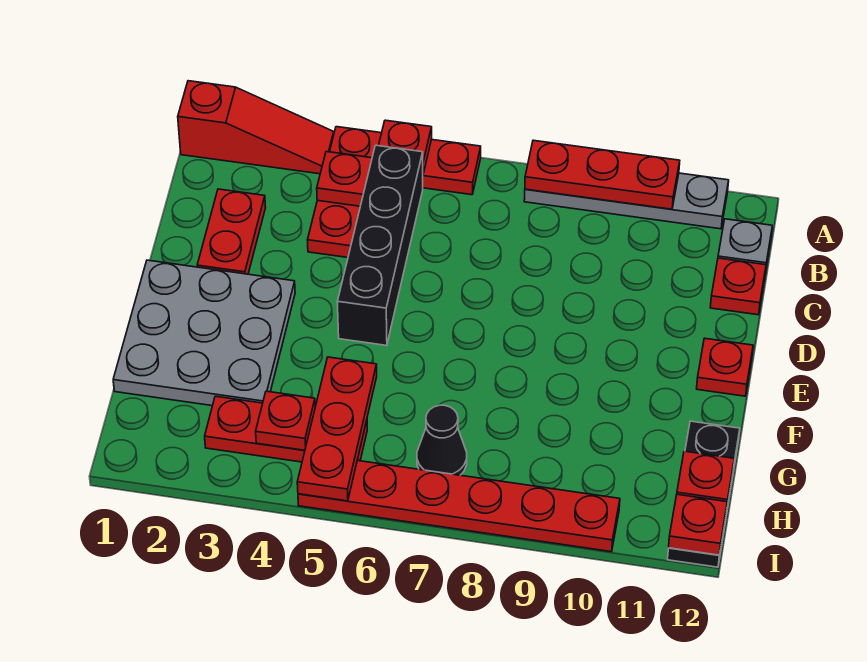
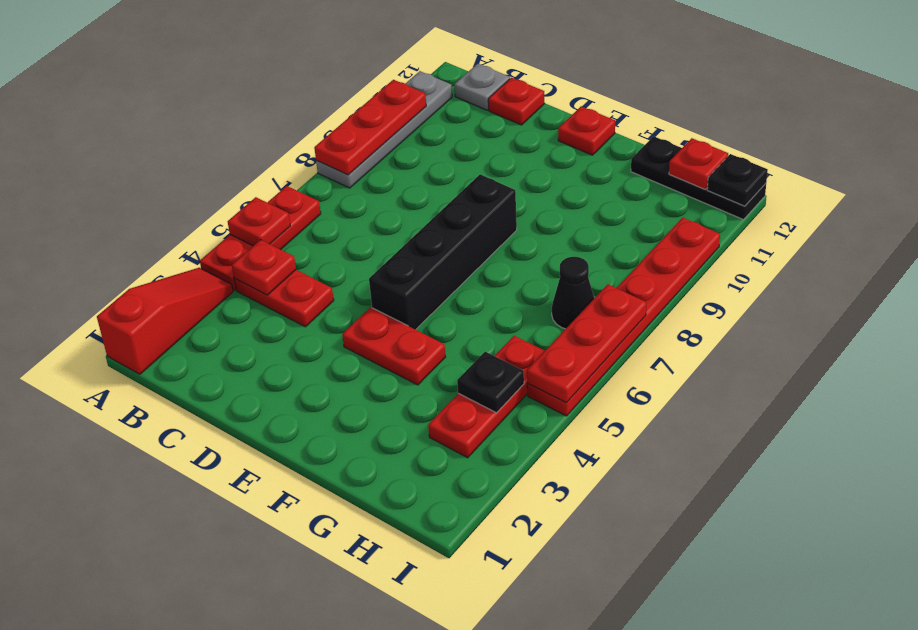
black 1x4 brick [337,145,423,346] -> black 1x4 brick turned to [369,174,517,330]
red 1x2 plate [197,189,266,274] -> red 1x2 plate moved to [342,307,445,385]
grey 3x3 plate [113,260,295,406] -> none
red 1x3 plate [297,357,377,501] -> red 1x3 plate turned to [527,284,646,403]
red 1x1 plate [256,391,315,450] -> black 1x1 plate [457,352,524,413]
red 1x1 plate [669,494,727,555] -> black 1x1 plate [707,154,768,206]

